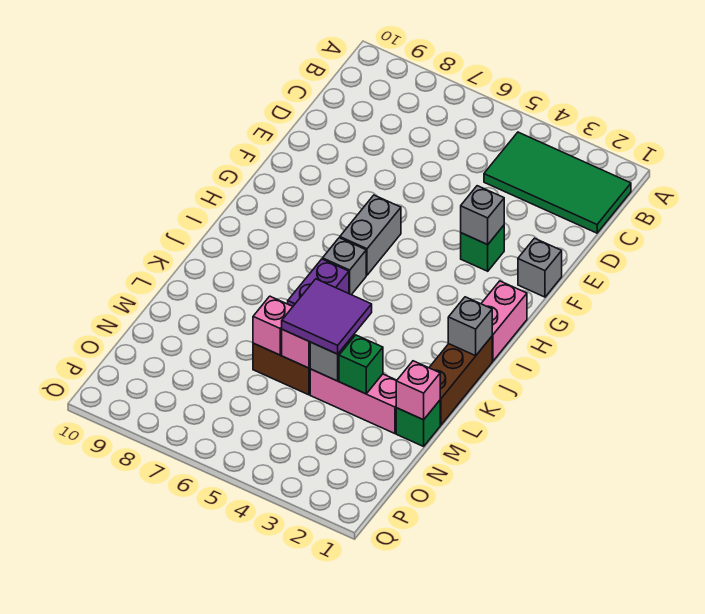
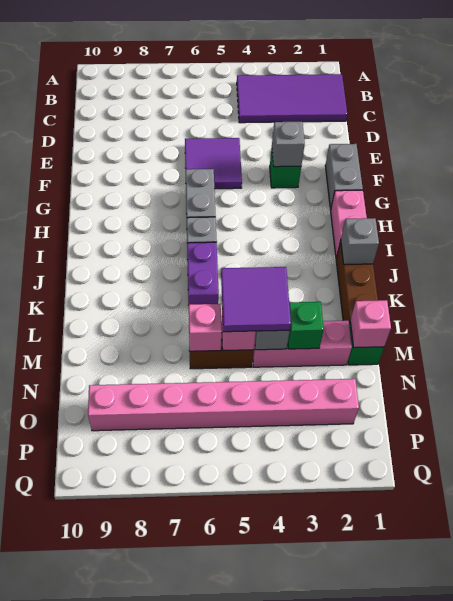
green 2x4 tile [484,132,631,233] -> purple 2x4 tile [237,74,347,123]
none -> purple 2x2 tile [185,138,242,189]
grey 1x1 brick [518,238,562,297] -> grey 1x2 brick [325,144,363,210]
none -> pink 1x8 brick [88,379,359,431]

